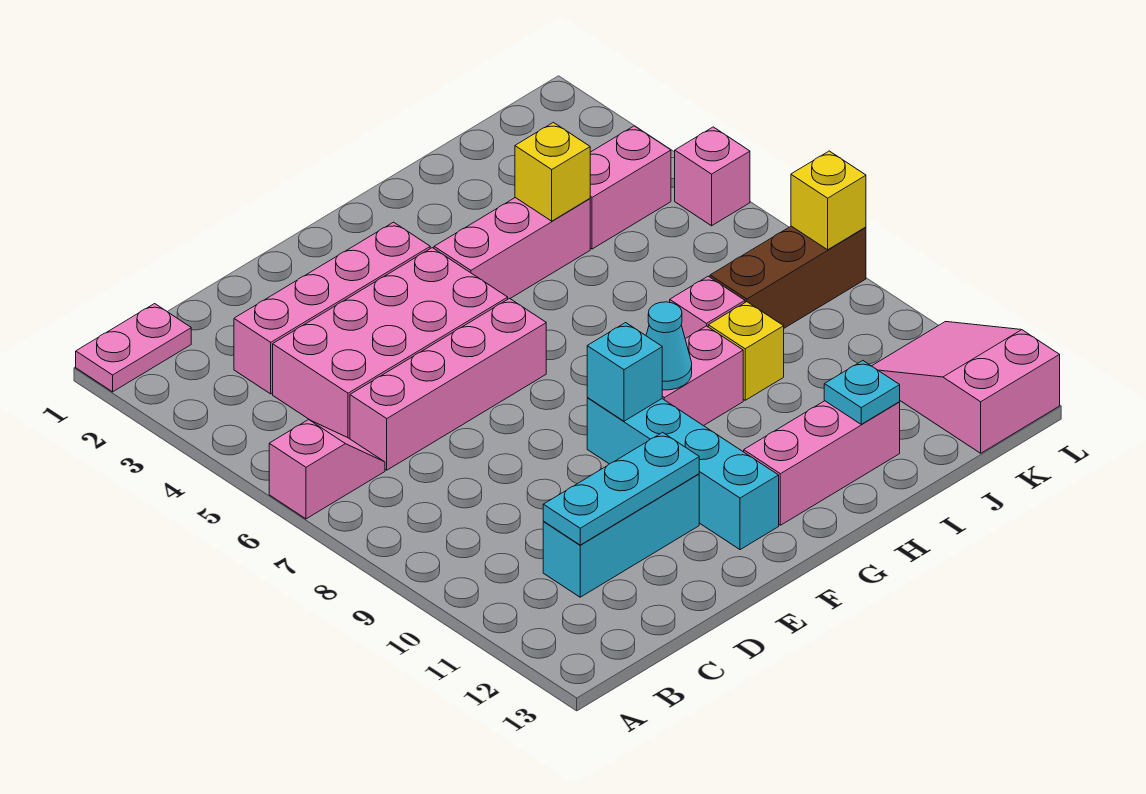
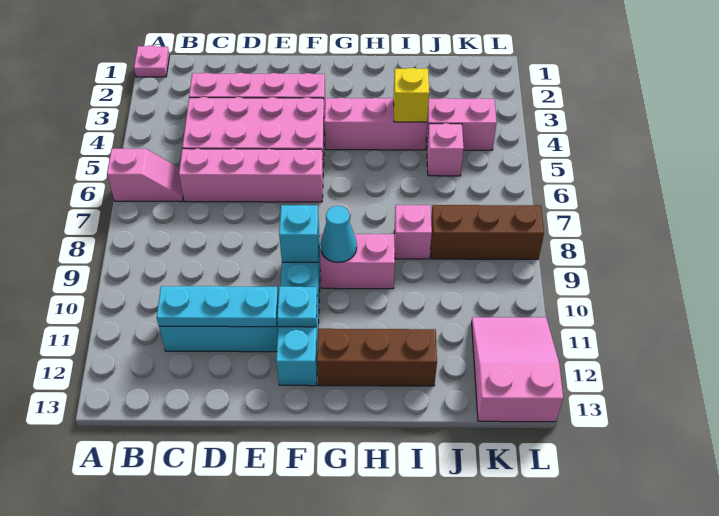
pink 1x2 plate [76,304,191,392] -> pink 1x1 plate [134,45,170,77]
pink 1x3 brick [744,401,900,525] -> brown 1x3 brick [317,329,437,386]
yellow 1x1 brick [708,302,784,400] -> none
cyan 1x1 plate [824,361,900,425] -> cyan 1x1 plate moved to [277,287,317,327]
pink 1x1 brick [675,127,750,226] -> pink 1x1 brick moved to [427,123,464,176]
yellow 1x1 brick [791,151,866,250] -> none

